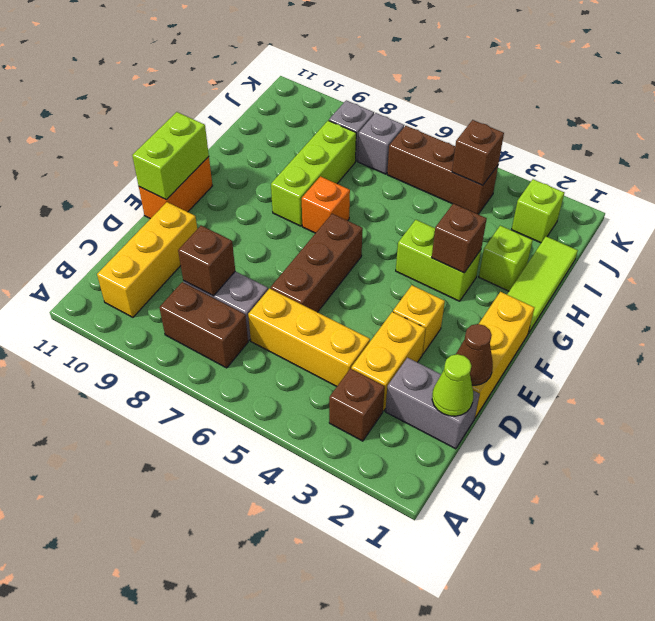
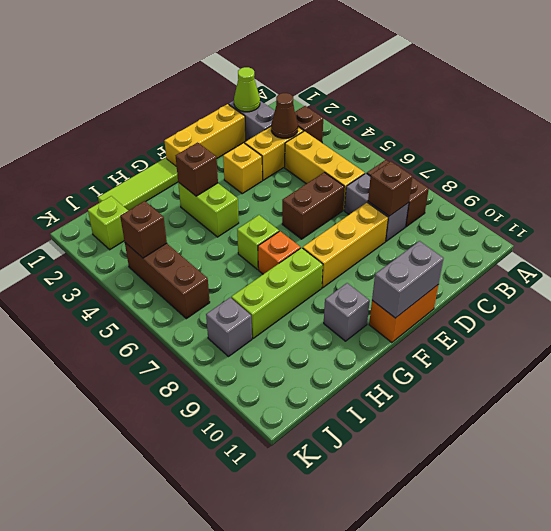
yellow 1x3 brick [97,202,197,317] -> yellow 1x3 brick moved to [303,203,388,288]
brown 1x1 cone [456,324,493,385] -> brown 1x1 cone moved to [271,93,298,138]
brown 1x3 brick [271,214,363,312] -> brown 1x2 brick [282,172,344,239]
lime 1x2 brick [132,112,209,200] -> grey 1x2 brick [372,241,444,318]
lime 1x1 brick [479,226,533,291] -> lime 1x1 brick moved to [237,215,279,270]
grey 1x1 brick [358,113,404,174] -> grey 1x1 brick moved to [324,283,370,341]

